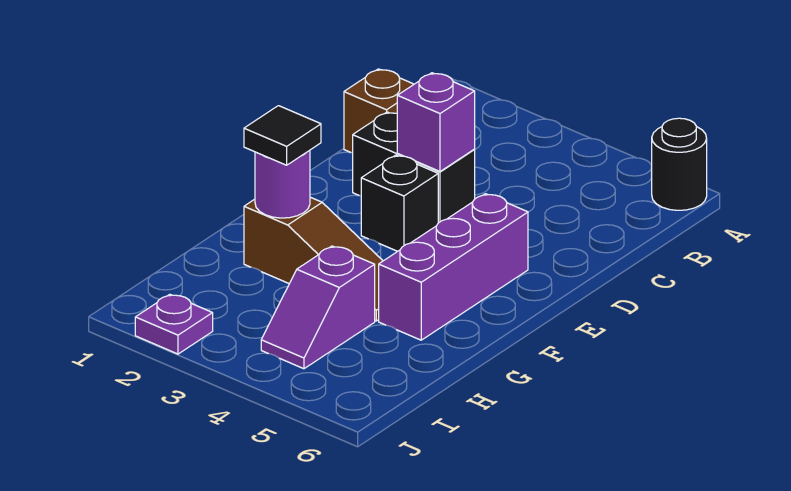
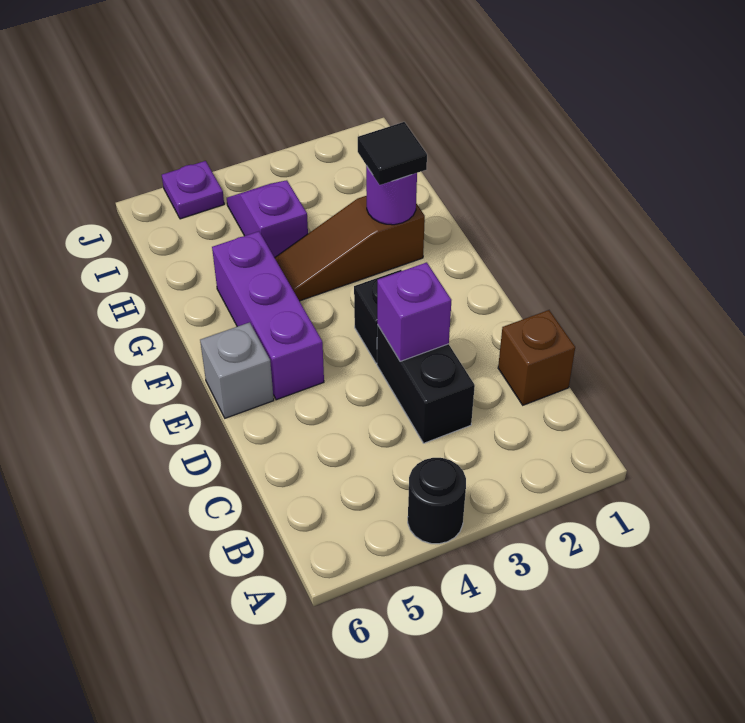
black 1x1 round brick [652,118,707,210] -> black 1x1 round brick moved to [408,458,466,544]
black 1x2 brick [353,112,475,223] -> black 1x2 brick turned to [377,325,475,443]
none -> grey 1x1 brick [200,322,274,418]
purple 1x1 plate [135,294,213,354] -> purple 1x1 plate moved to [162,161,224,219]

